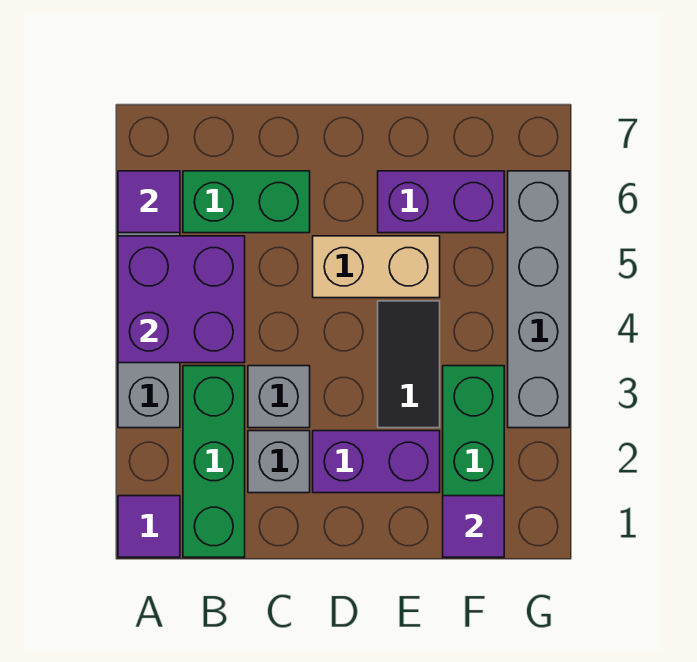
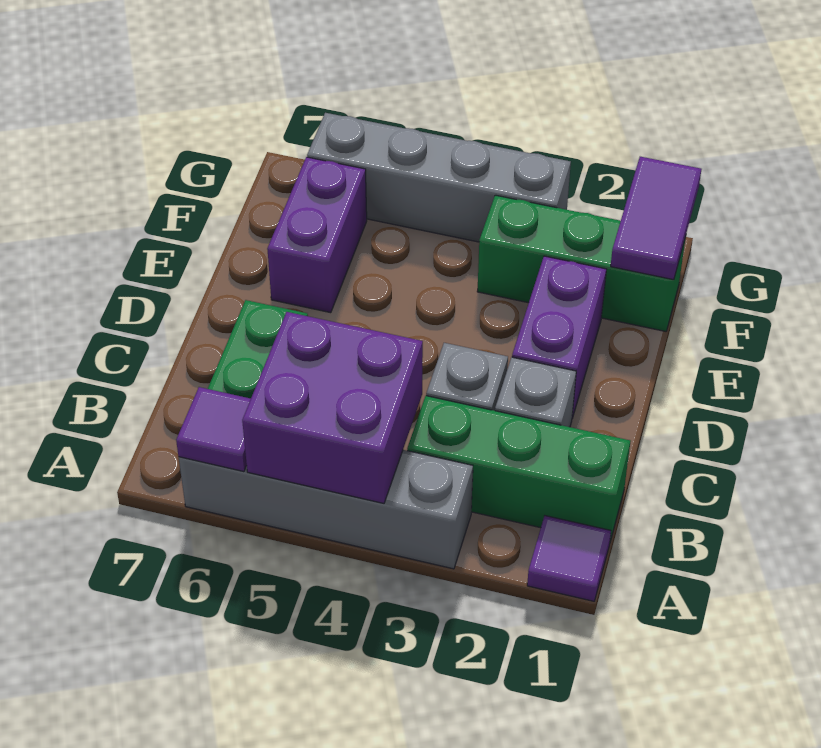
tan 1x2 brick [313,236,440,298] -> none
black 1x2 tile [378,301,440,428] -> none
purple 1x1 tile [443,496,504,557] -> purple 1x2 tile [611,157,701,280]

